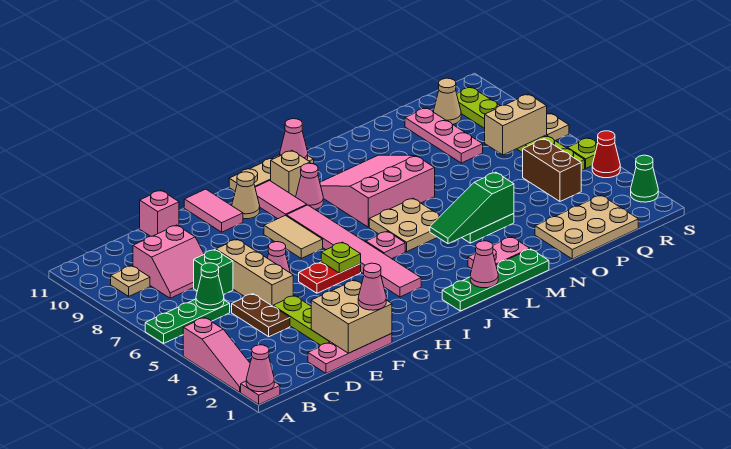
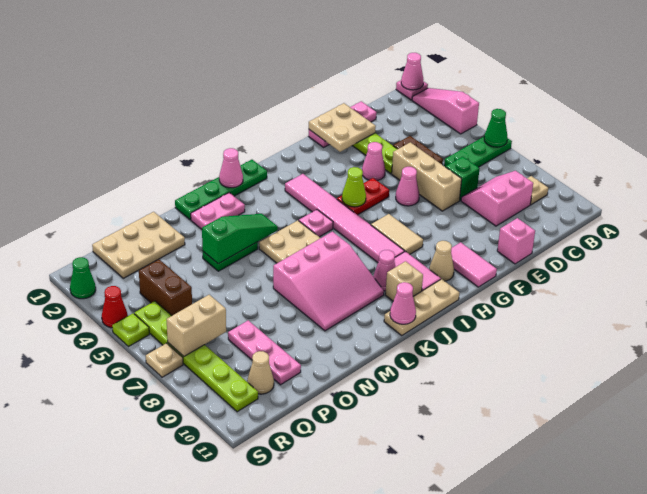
green 1x1 cone [196,263,224,310] -> green 1x1 cone moved to [484,109,508,147]
tan 2x2 brick [311,280,392,353] -> tan 2x2 plate [309,103,376,152]
pink 1x1 cone [358,263,386,310] -> pink 1x1 cone moved to [362,142,385,180]
lime 1x1 plate [321,242,361,273] -> lime 1x1 cone [342,167,366,207]

